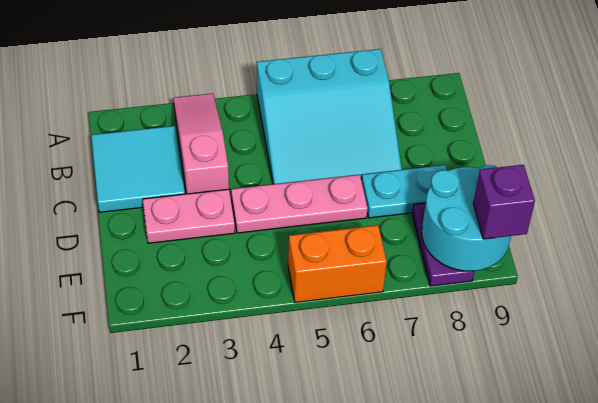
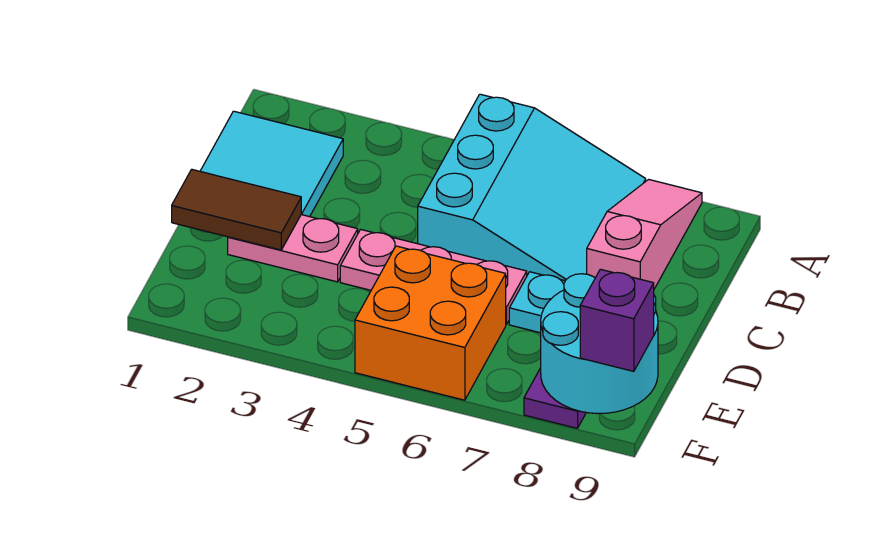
pink 1x3 slope [173,93,229,194] -> pink 1x3 slope moved to [587,179,702,289]
cyan 3x3 slope [257,49,402,184] -> cyan 3x3 slope turned to [418,94,646,281]
none -> brown 1x2 tile [172,169,301,250]
orange 1x2 brick [288,225,387,302] -> orange 2x2 brick [355,246,506,400]

